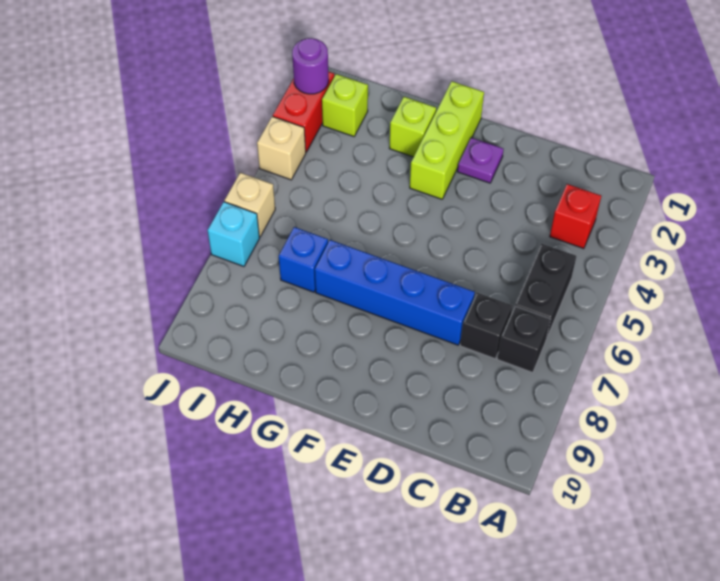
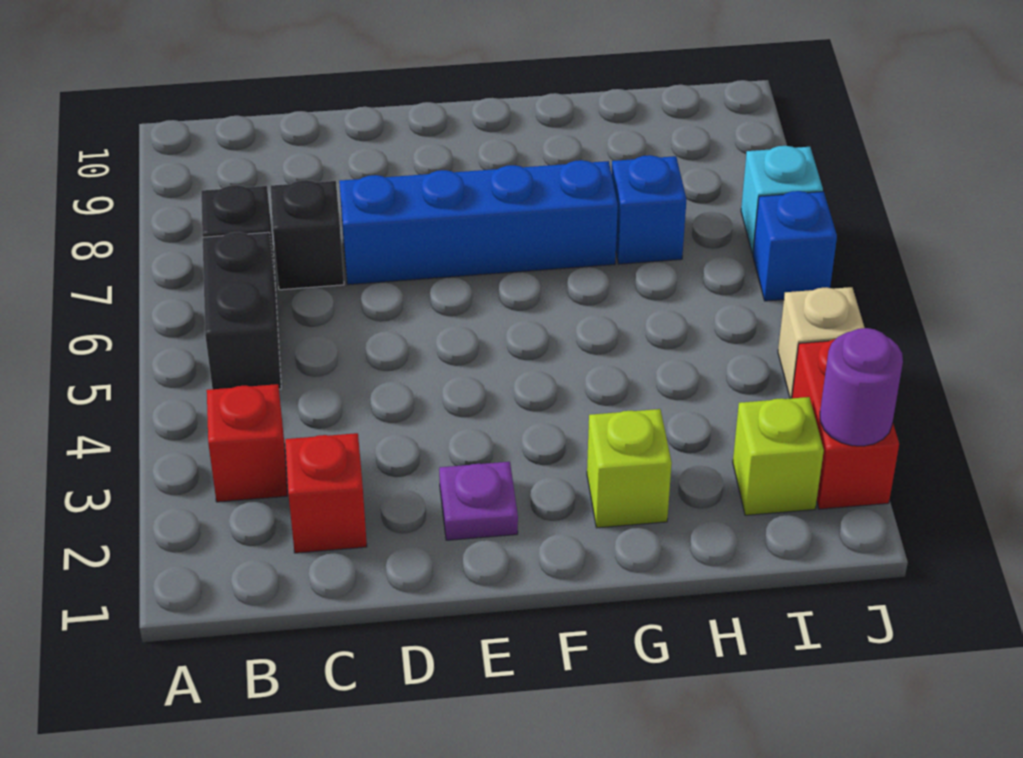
none -> red 1x1 brick [285,433,367,553]
lime 1x3 brick [410,81,484,199] -> none
tan 1x1 brick [224,173,275,237] -> blue 1x1 brick [753,191,837,301]

